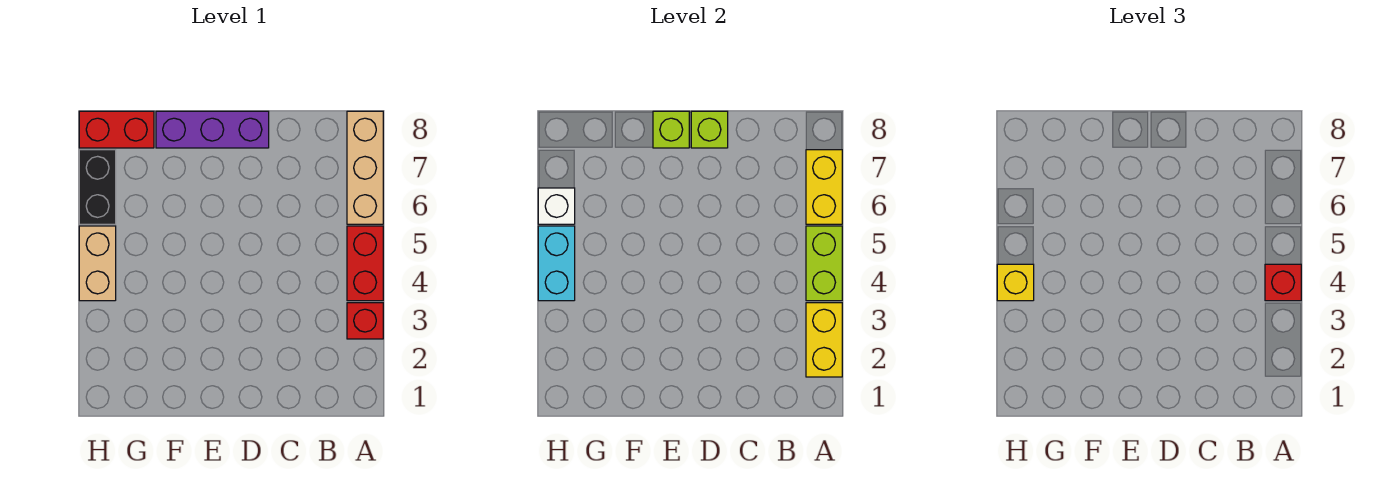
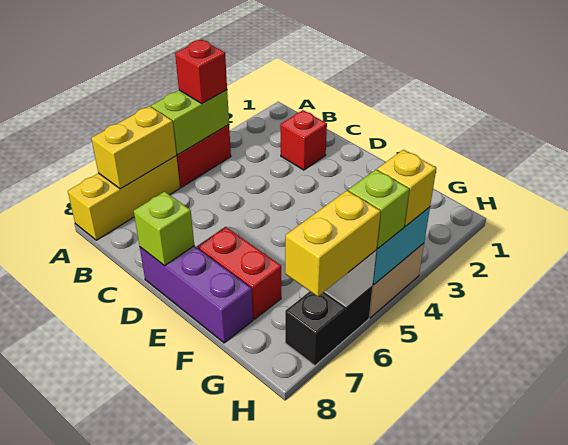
yellow 1x2 brick [806,303,842,377] -> yellow 1x2 brick moved to [285,191,381,297]
red 1x1 brick [347,303,383,339] -> red 1x1 brick moved to [280,110,327,170]
tan 1x3 brick [347,111,383,224] -> yellow 1x3 brick [68,156,180,240]
lime 1x1 brick [653,111,689,148] -> lime 1x1 brick moved to [348,170,409,248]
red 1x2 brick [79,111,154,148] -> red 1x2 brick moved to [197,227,281,319]

